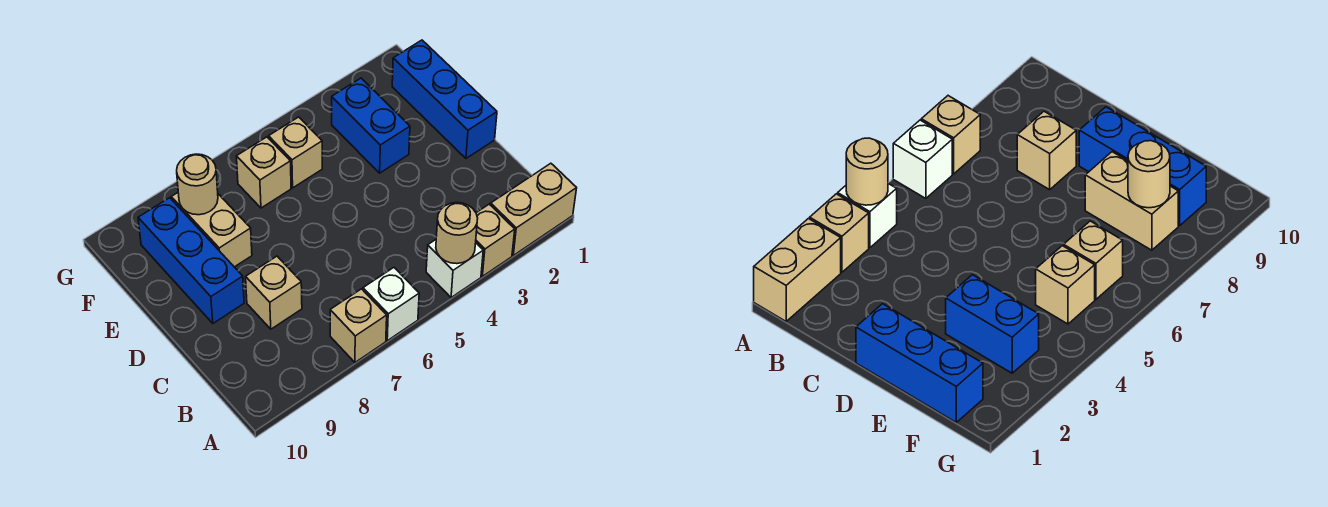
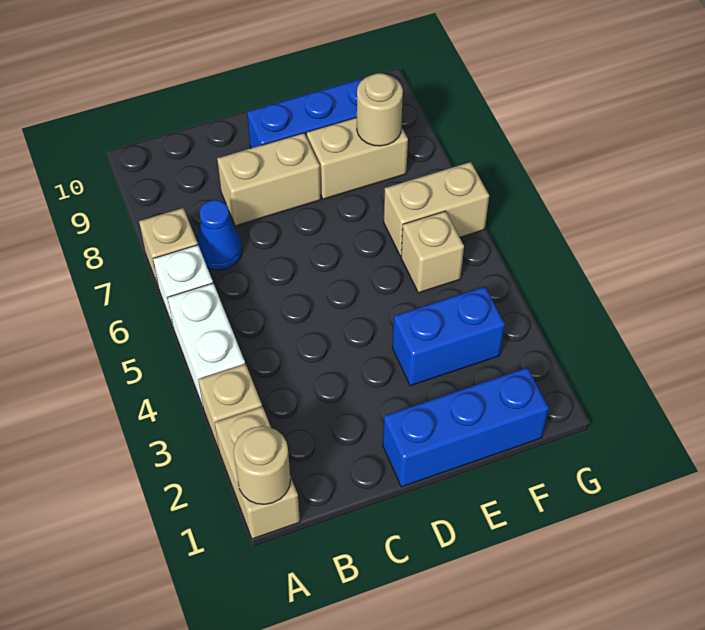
white 1x1 brick [426,240,483,298] -> white 1x2 brick [168,283,245,406]
tan 1x1 round brick [436,203,478,264] -> tan 1x1 round brick moved to [234,426,291,504]
none -> blue 1x1 cone [197,200,242,270]
tan 1x1 brick [246,256,302,329] -> tan 1x2 brick [217,133,321,226]
tan 1x1 brick [237,137,291,208] -> tan 1x2 brick [384,162,489,256]

